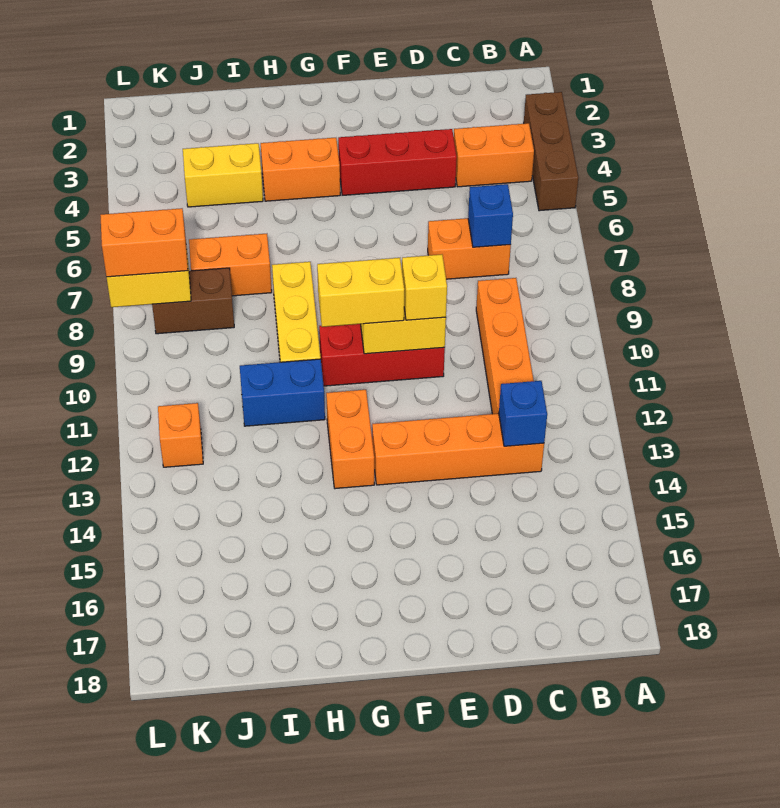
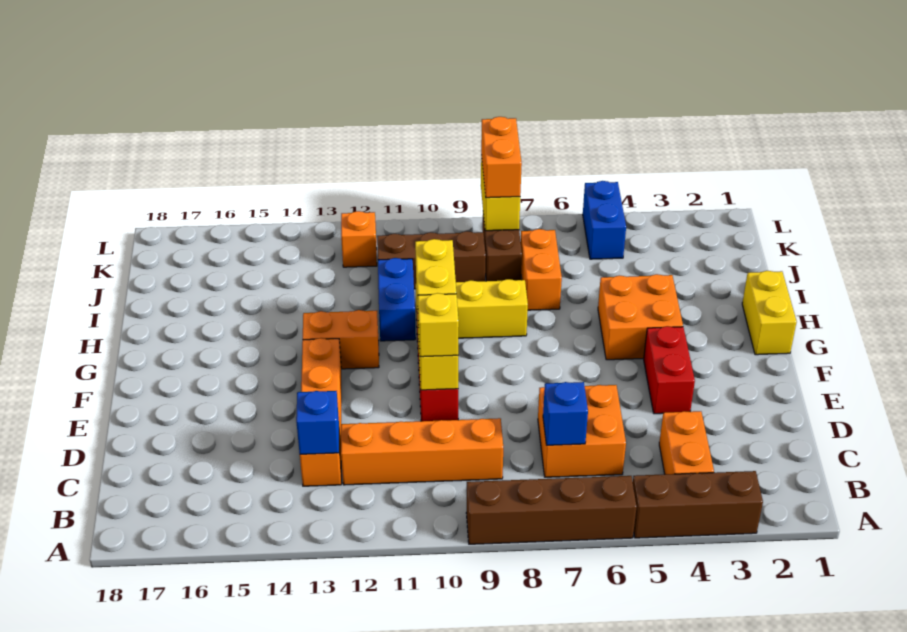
none -> brown 1x4 brick [466,476,637,544]
orange 1x2 brick [428,218,511,279] -> orange 2x2 brick [538,385,626,477]
red 1x3 brick [338,129,457,195] -> red 1x2 brick [644,326,695,414]
orange 1x2 brick [261,138,340,201] -> orange 2x2 brick [598,274,683,360]
yellow 1x2 brick [183,143,263,207] -> yellow 1x2 brick moved to [742,271,797,355]
none -> brown 1x3 brick [377,231,486,289]
none -> blue 1x2 brick [583,181,626,259]

